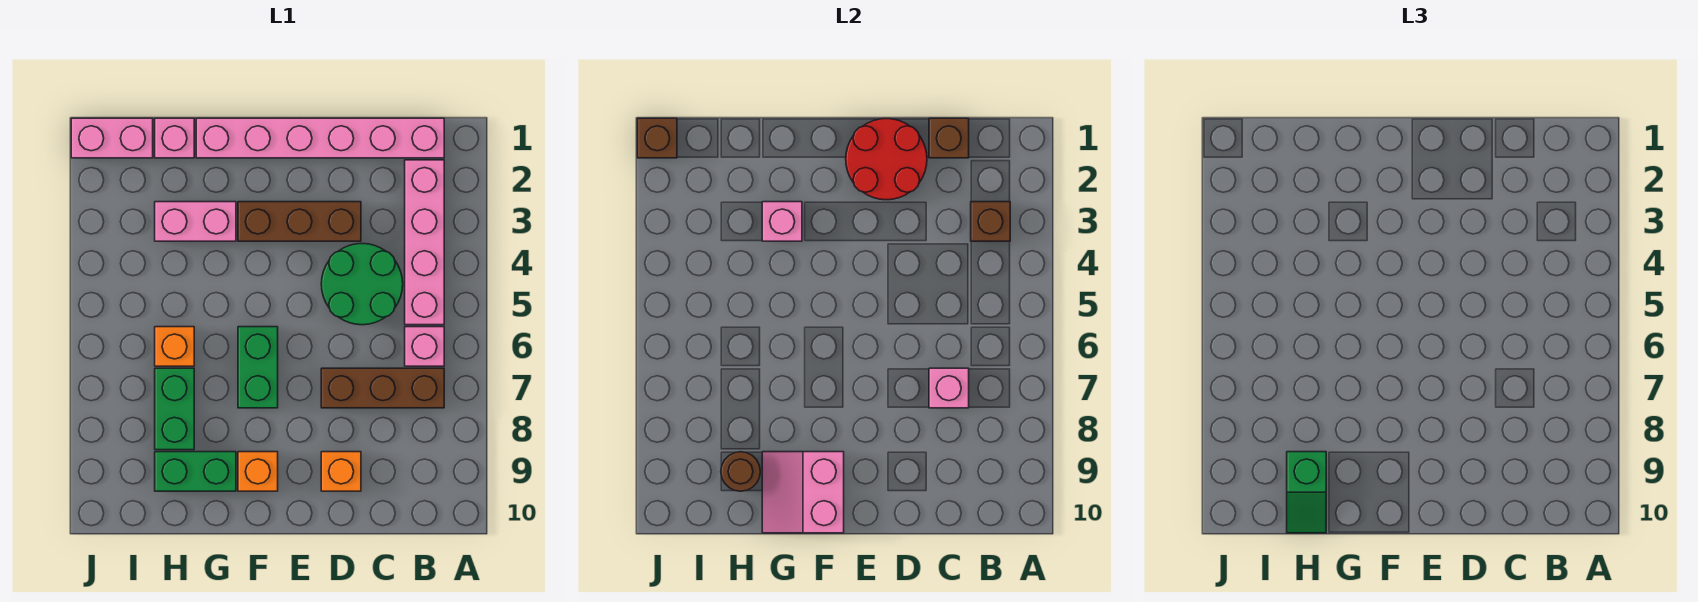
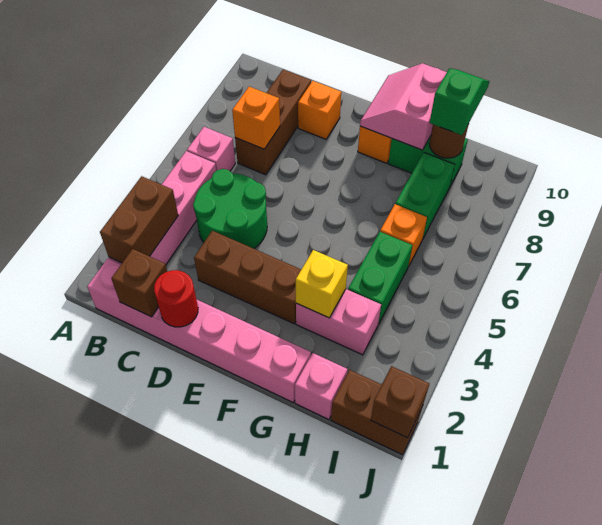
brown 1x1 brick [971,202,1010,241] -> brown 1x2 brick [100,176,178,263]
brown 1x3 brick [321,368,444,408] -> brown 1x3 brick turned to [235,70,311,175]
pink 1x1 brick [929,368,969,408] -> orange 1x1 brick [232,87,280,149]
red 2x2 round brick [846,119,927,200] -> red 1x1 round brick [154,270,198,327]
green 1x2 brick [238,327,278,408] -> green 1x2 brick moved to [348,232,412,324]
pink 2x2 slope [762,452,844,533] -> pink 2x2 slope turned to [360,63,447,150]
pink 1x1 brick [762,202,802,241] -> yellow 1x1 brick [296,250,348,318]
pink 1x2 brick [71,118,153,158] -> brown 1x2 brick [331,370,423,455]

